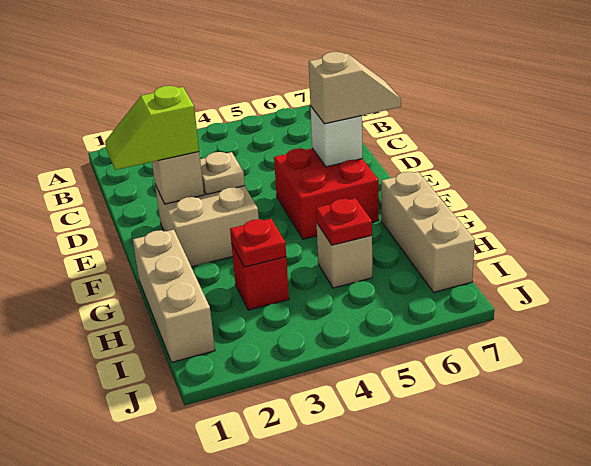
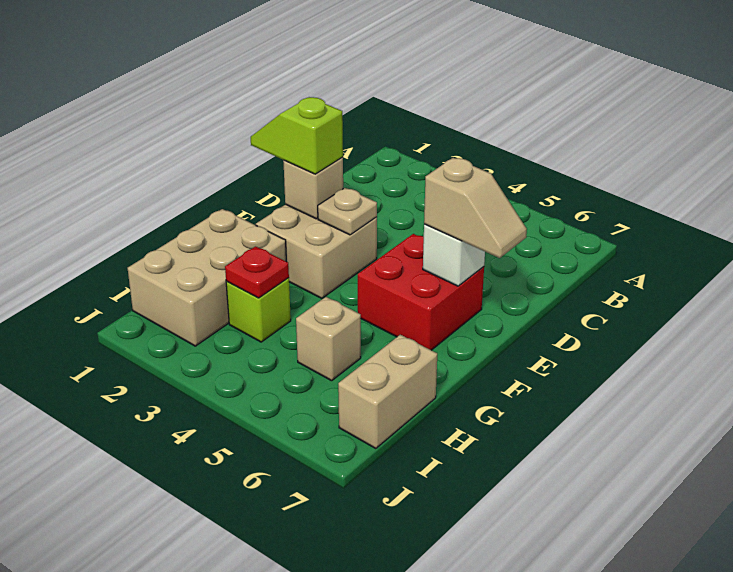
tan 1x3 brick [133,230,215,362] -> tan 2x3 brick [128,209,286,346]
tan 1x3 brick [381,172,475,292] -> tan 1x2 brick [338,335,437,449]
red 1x1 brick [232,245,289,310] -> lime 1x1 brick [226,278,291,342]
red 1x1 plate [316,198,372,245] -> none

